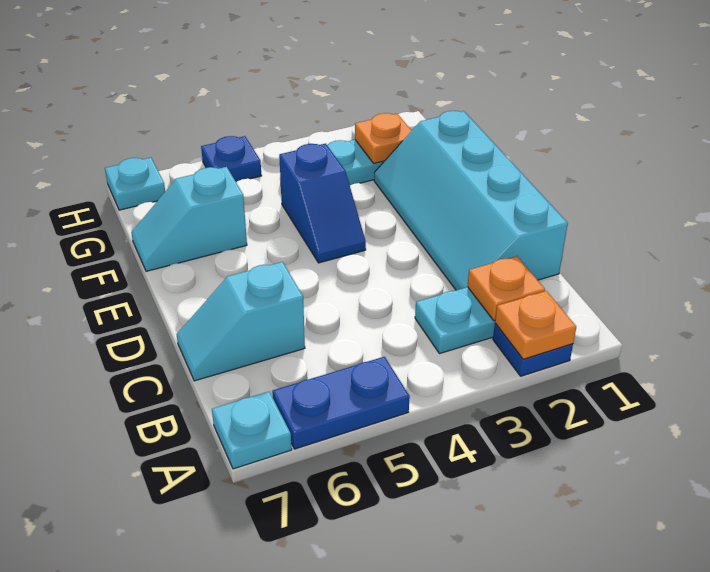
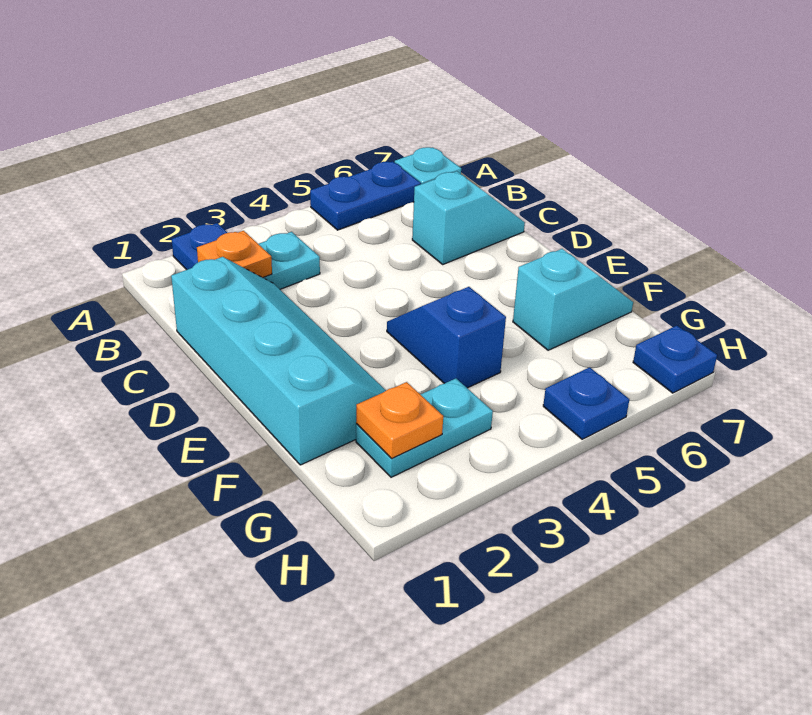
orange 1x1 plate [495,291,576,359] -> none
cyan 1x1 plate [105,158,165,210] -> blue 1x1 plate [633,326,717,393]

